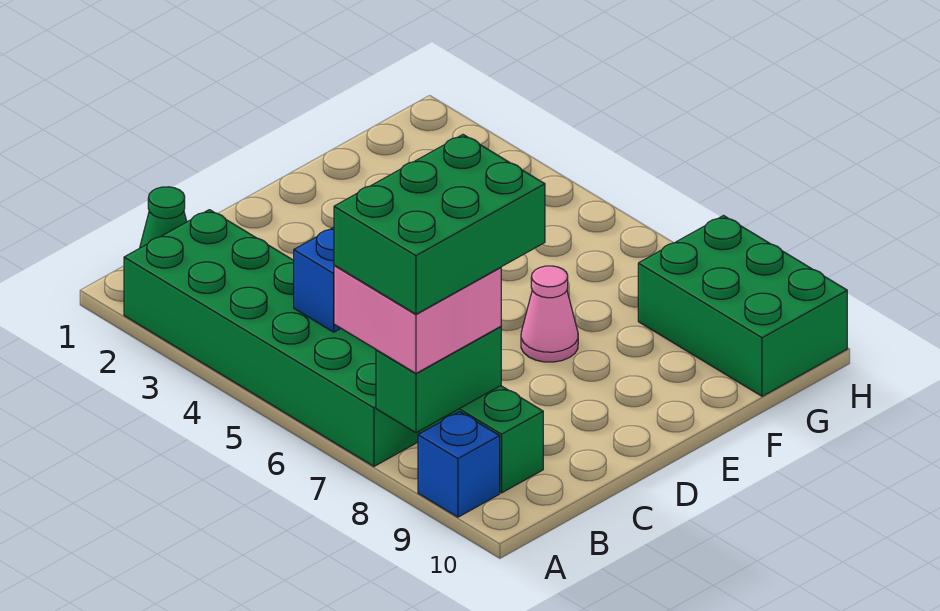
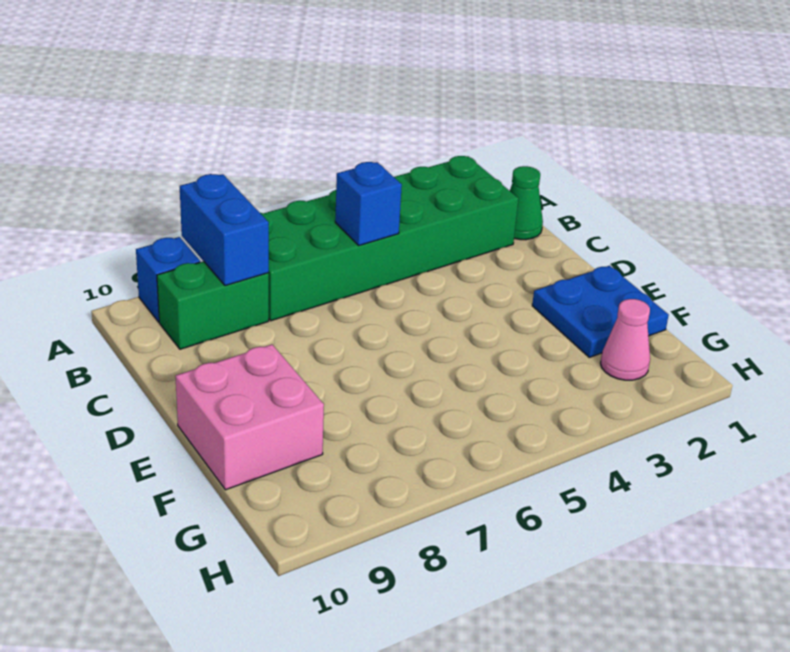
pink 2x2 brick [334,265,501,373] -> pink 2x2 brick moved to [175,344,324,490]
green 2x3 brick [334,135,545,314] -> none
green 1x2 brick [376,326,501,433] -> blue 1x2 brick [180,174,269,286]
none -> blue 2x2 plate [532,266,669,357]
pink 1x1 cone [521,266,578,362] -> pink 1x1 cone moved to [601,299,650,380]
green 2x3 brick [638,216,847,396] -> none

